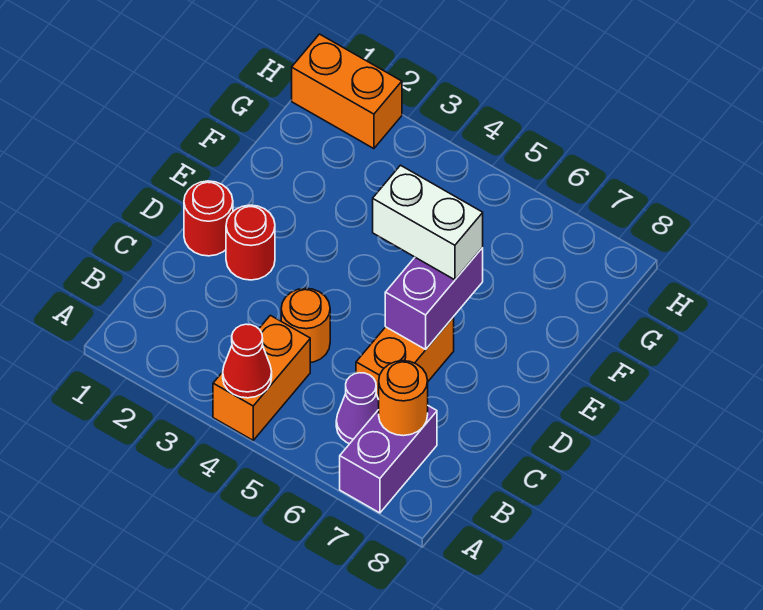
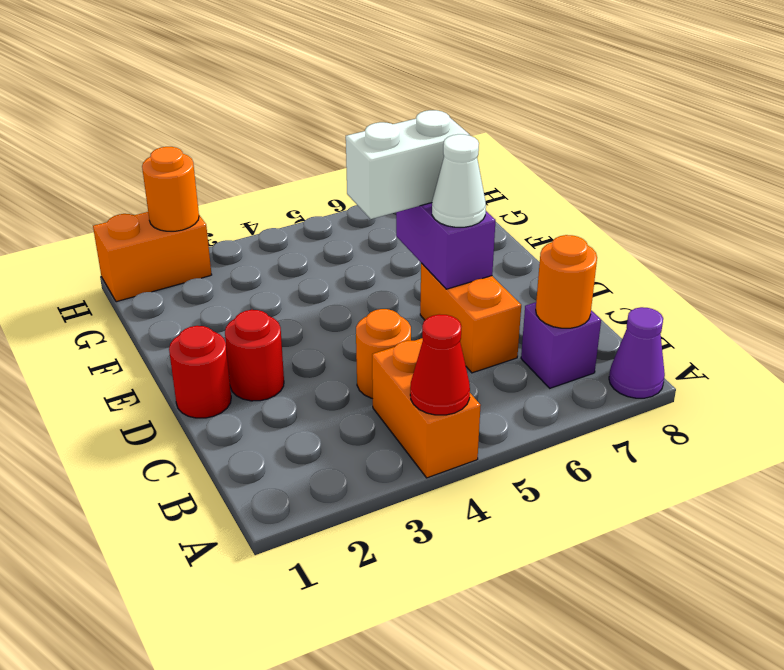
purple 1x2 brick [340,406,437,513] -> purple 1x1 brick [521,302,601,388]
purple 1x1 cone [336,373,379,444] -> purple 1x1 cone moved to [609,307,665,398]
none -> white 1x1 cone [432,134,486,227]
none -> orange 1x1 round brick [142,147,199,231]

